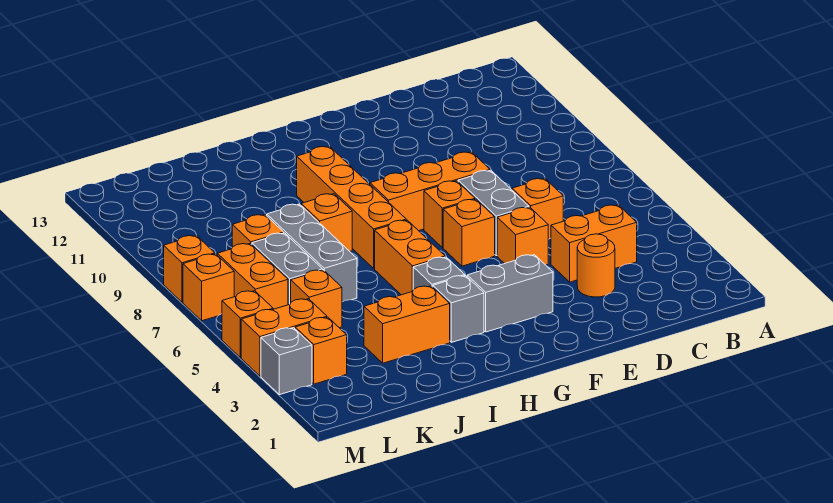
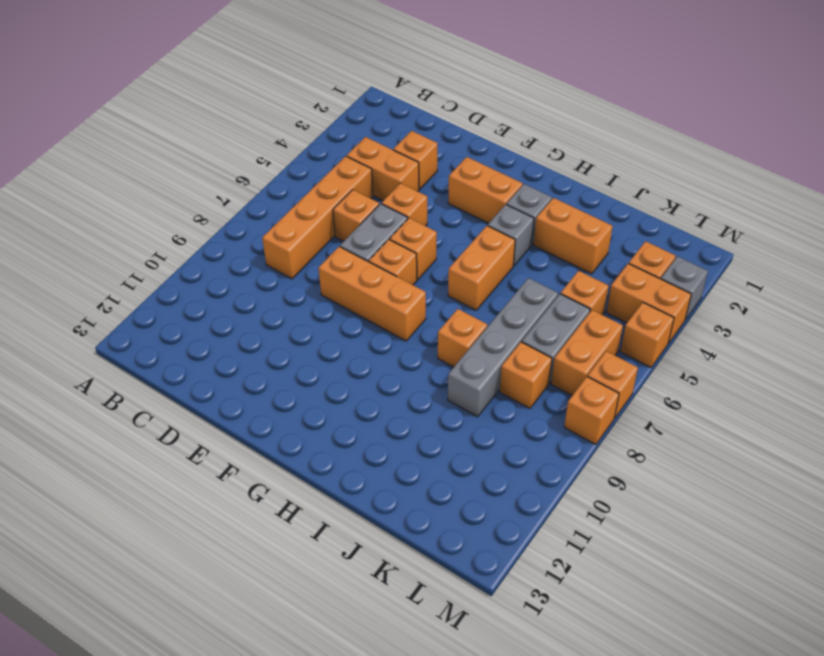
orange 1x1 round brick [577,234,615,297] -> orange 1x1 brick [393,131,438,189]
grey 1x2 brick [467,255,553,332] -> orange 1x2 brick [448,157,523,223]
orange 1x4 brick [297,146,406,268] -> orange 1x4 brick moved to [262,156,373,279]
grey 1x3 brick [267,204,357,302] -> grey 1x4 brick [448,278,558,417]

